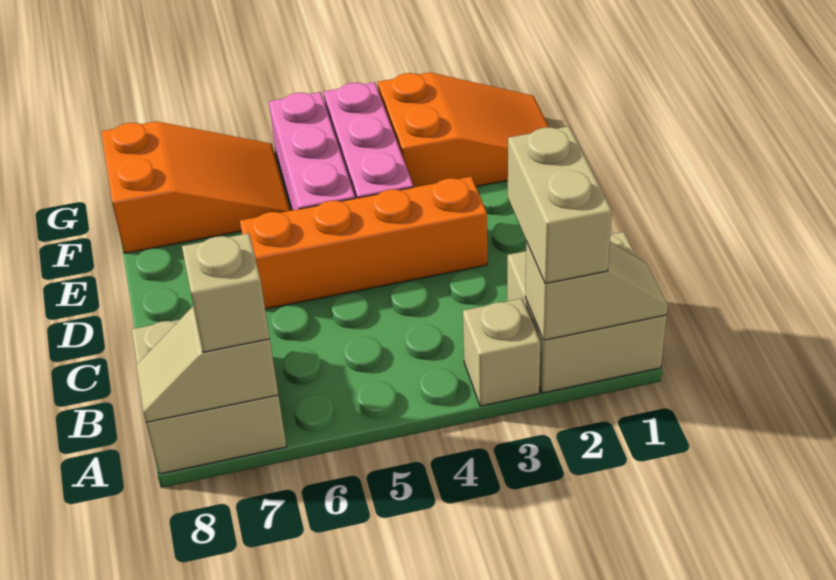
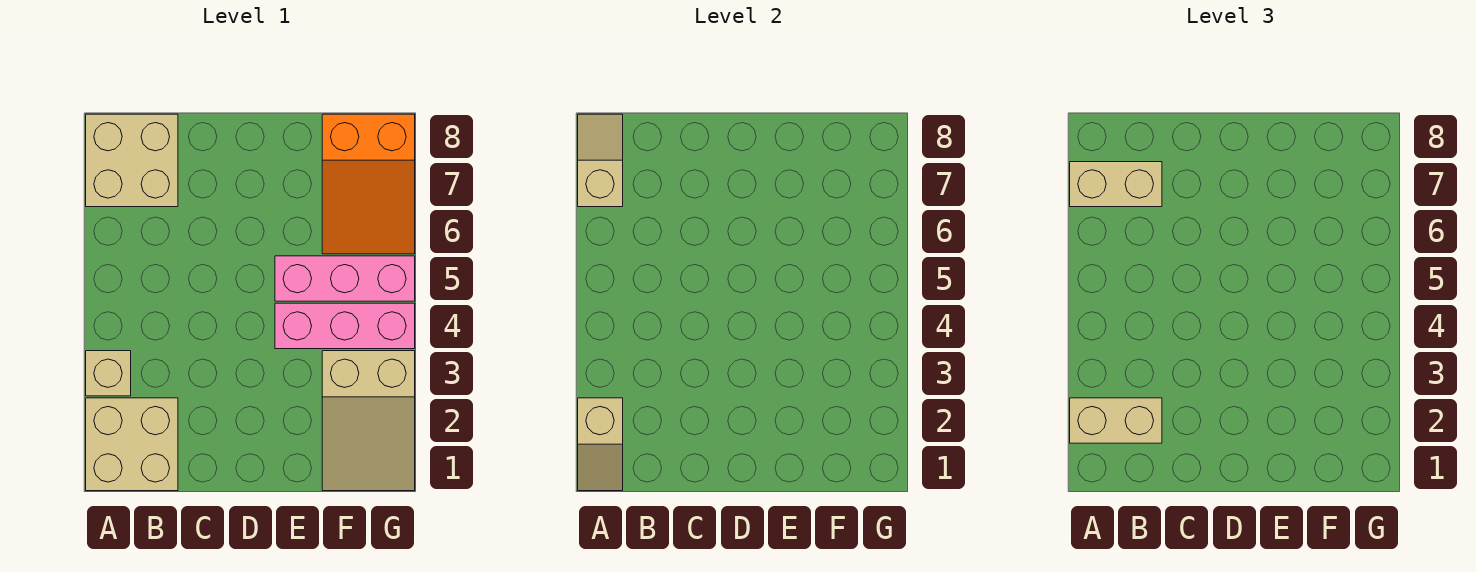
tan 1x1 brick [182,233,270,352] -> tan 1x2 brick [1070,162,1162,207]
orange 1x4 brick [240,176,487,309] -> none
orange 2x3 slope [378,73,549,187] -> tan 2x3 slope [322,351,415,491]

